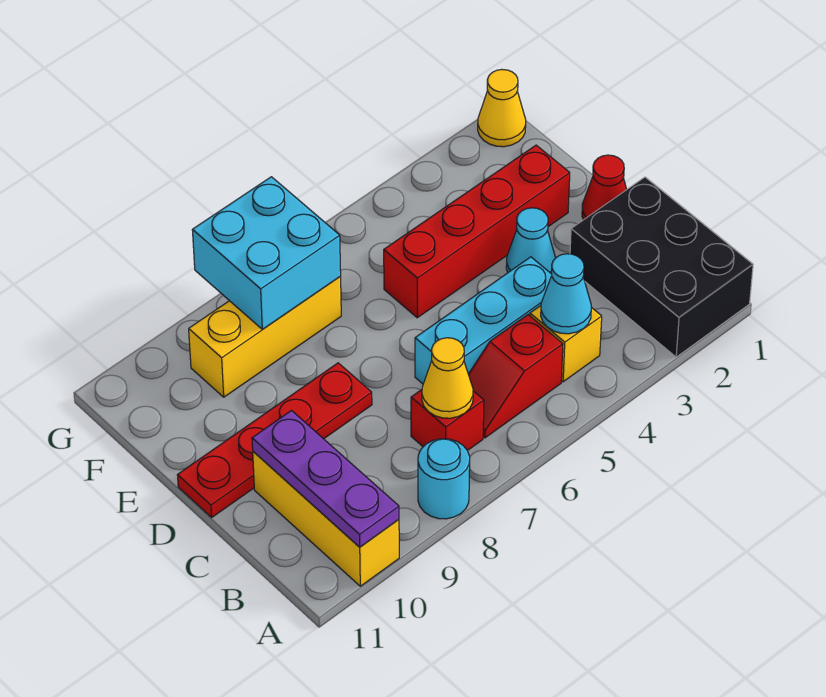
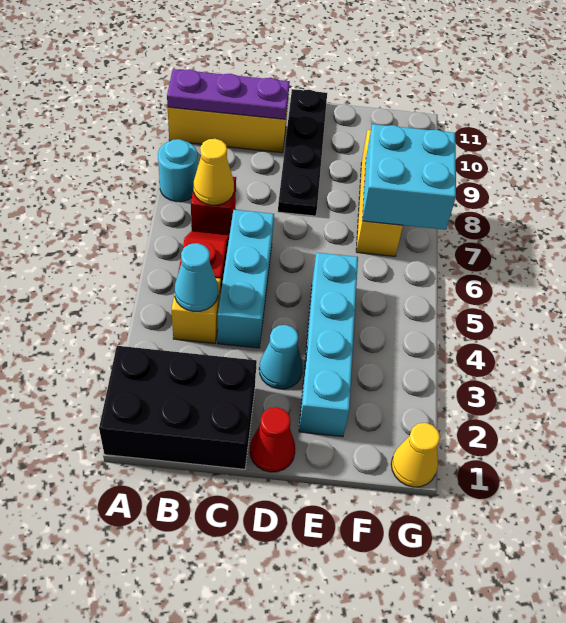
red 1x4 plate [178,363,372,517] -> black 1x4 plate [278,89,327,216]
red 1x4 brick [384,145,570,318] -> cyan 1x4 brick [299,253,358,437]

